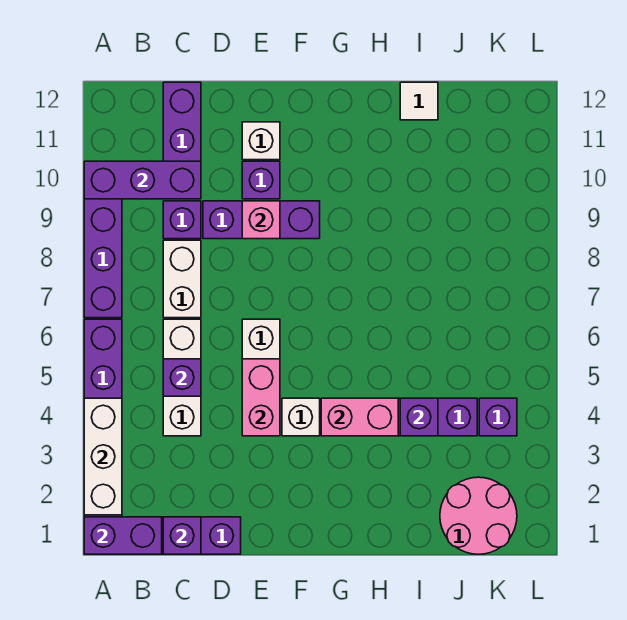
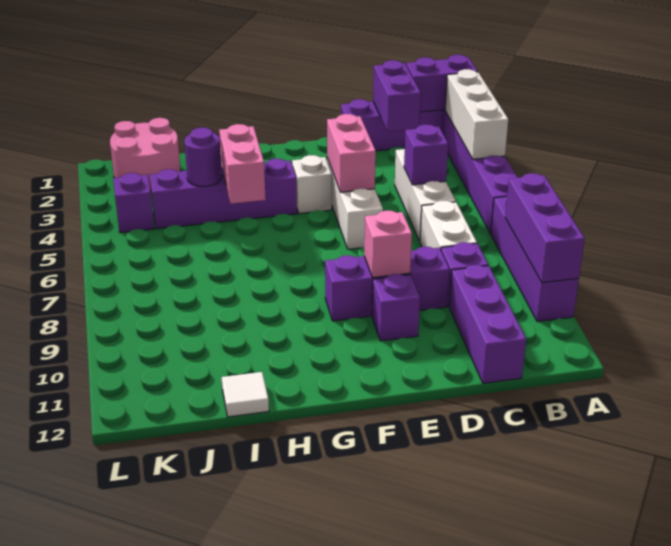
purple 1x3 brick [84,161,201,199] -> purple 1x3 brick turned to [505,173,585,283]
purple 1x1 brick [163,517,201,554] -> purple 1x2 brick [373,60,421,132]
white 1x1 brick [242,122,280,160] -> none
pink 1x2 brick [321,398,398,436] -> pink 1x2 brick turned to [219,124,266,204]
purple 1x1 brick [400,398,438,436] -> purple 1x1 round brick [184,128,222,187]

